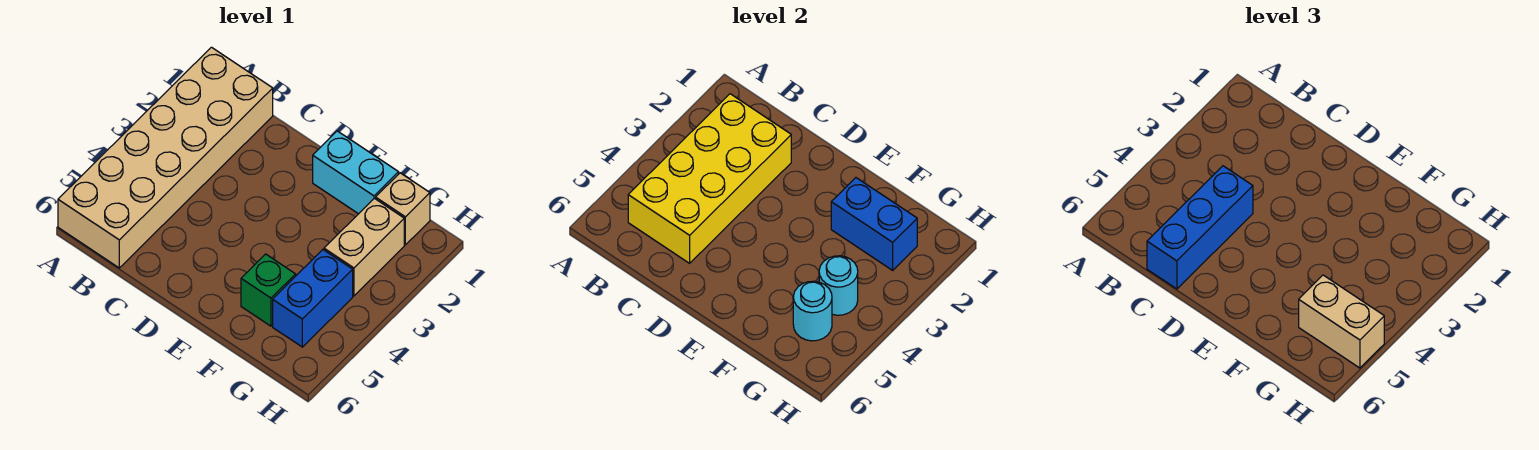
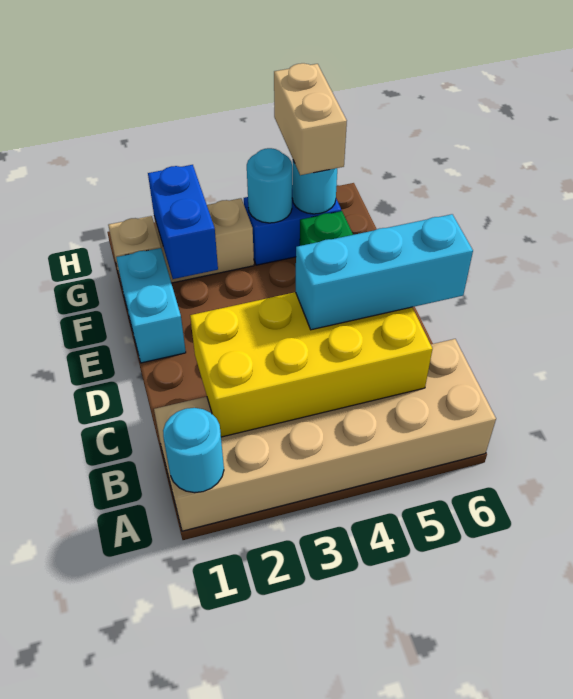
none -> cyan 1x1 round brick [163,408,224,493]
blue 1x3 brick [1147,166,1253,289] -> cyan 1x3 brick [296,214,473,330]

